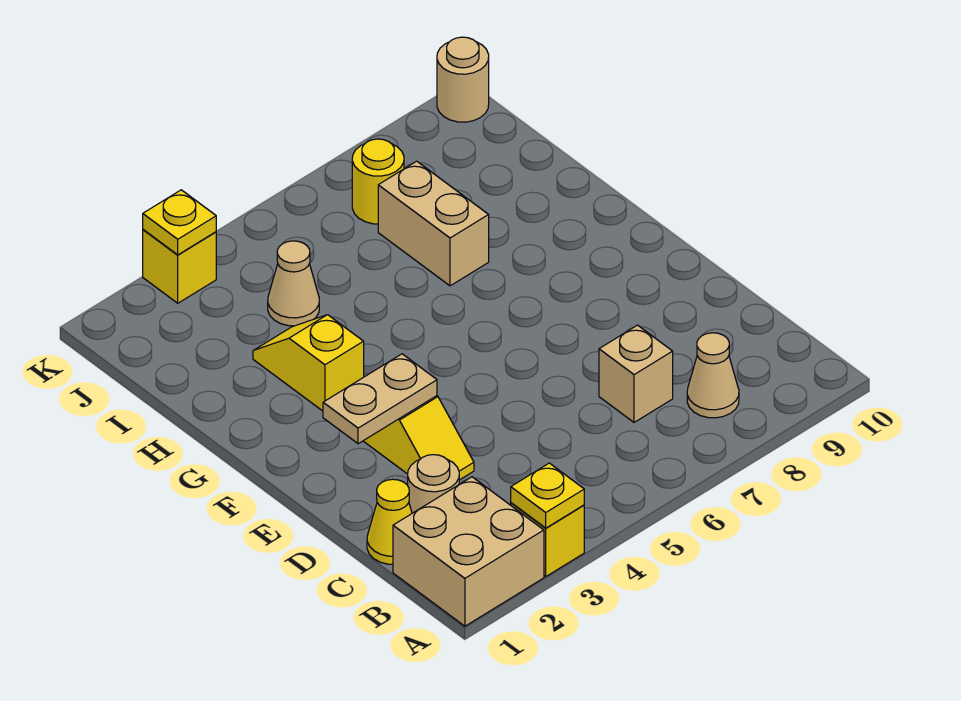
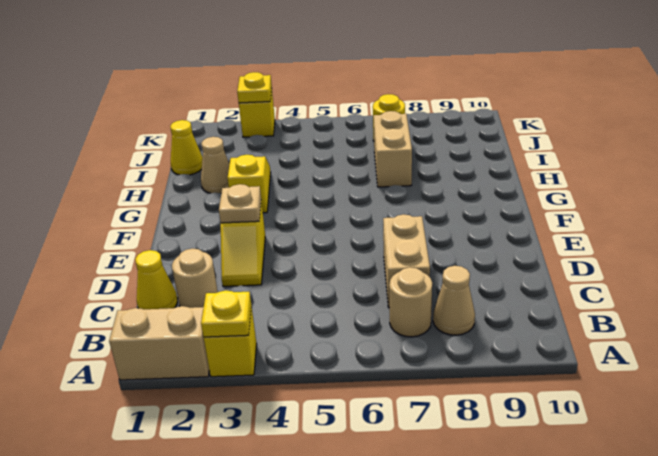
tan 2x2 brick [393,477,544,626] -> tan 1x2 brick [109,306,209,380]
tan 1x1 brick [599,325,673,422] -> tan 1x2 brick [383,214,430,308]
tan 1x2 plate [323,354,437,444] -> tan 1x1 plate [219,184,261,223]
none -> yellow 1x1 cone [170,120,203,175]
tan 1x1 cone [268,241,319,326] -> tan 1x1 cone moved to [201,137,229,193]
tan 1x1 round brick [437,37,489,122] -> tan 1x1 round brick moved to [389,267,432,337]

